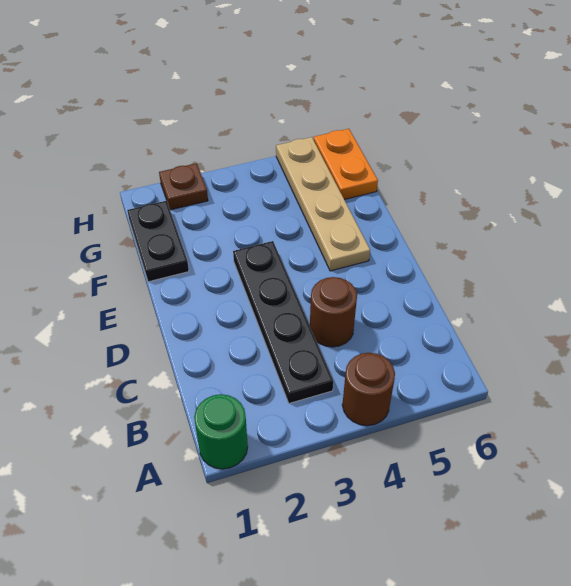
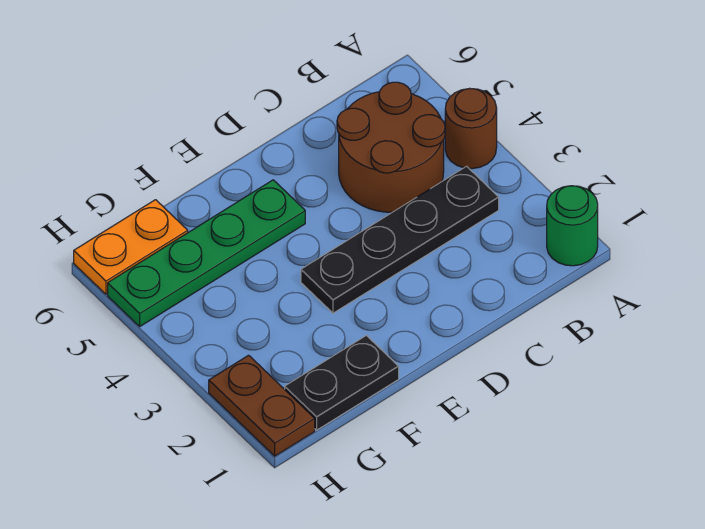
brown 1x1 round brick [310,277,357,347] -> brown 2x2 round brick [337,82,445,212]
tan 1x4 plate [276,137,370,271] -> green 1x4 plate [108,180,305,326]
brown 1x1 plate [159,163,208,210] -> brown 1x2 plate [209,355,315,456]

